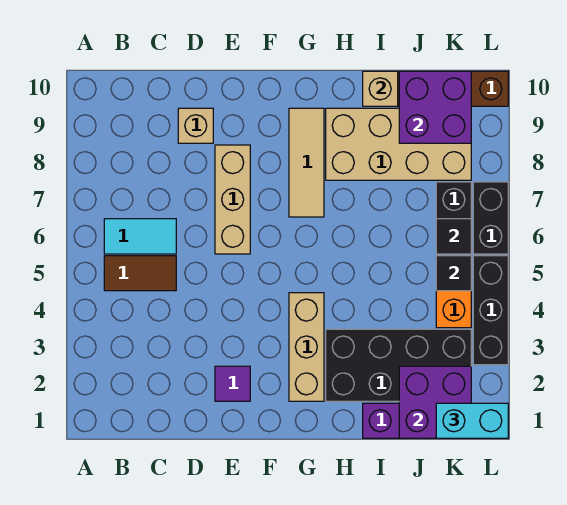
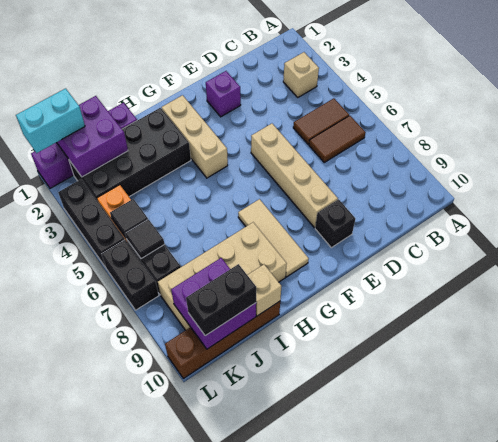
cyan 1x2 tile [104,219,176,254] -> brown 1x2 tile [309,116,366,162]
tan 1x1 brick [178,108,213,143] -> tan 1x1 brick moved to [283,52,319,97]
purple 1x1 tile [215,366,250,401] -> purple 1x1 brick [206,71,241,117]
tan 1x3 brick [215,145,250,254] -> tan 1x4 brick [251,124,338,228]
none -> black 1x1 brick [315,199,355,248]
none -> black 1x2 brick [186,264,256,336]

